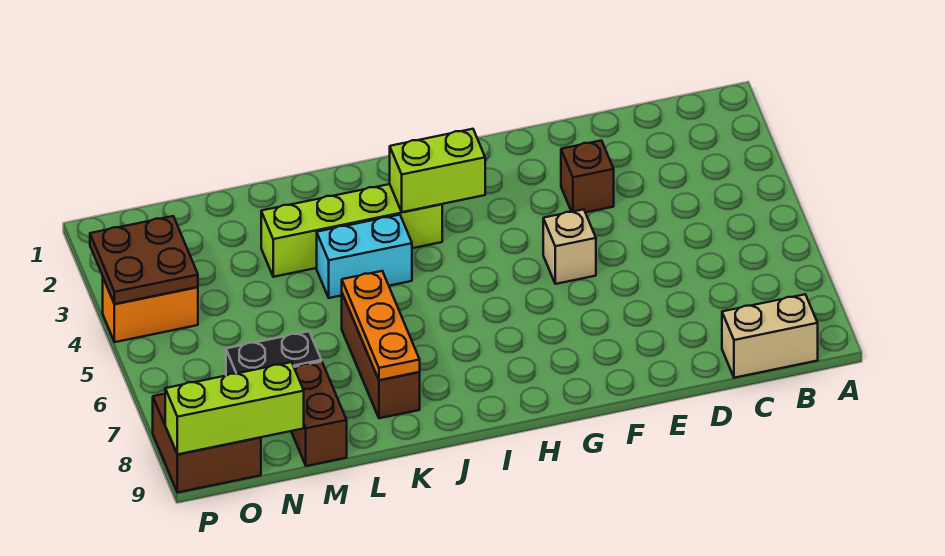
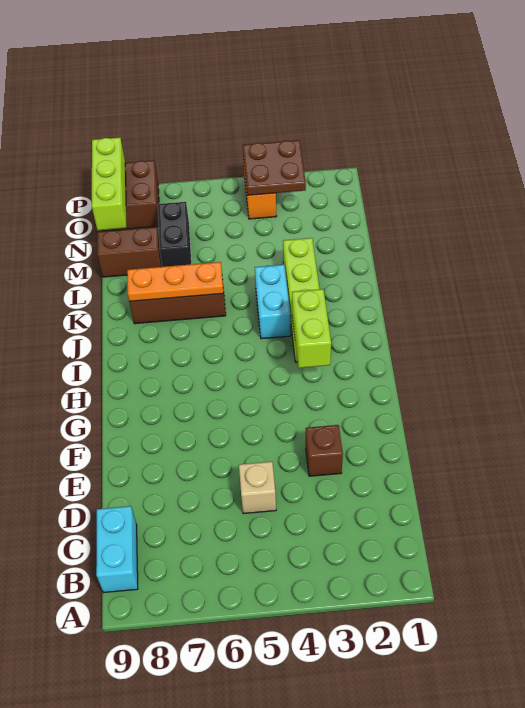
tan 1x2 brick [722,294,818,378] -> cyan 1x2 brick [96,506,138,593]
tan 1x1 brick [543,209,596,284] -> tan 1x1 brick moved to [239,462,276,514]

